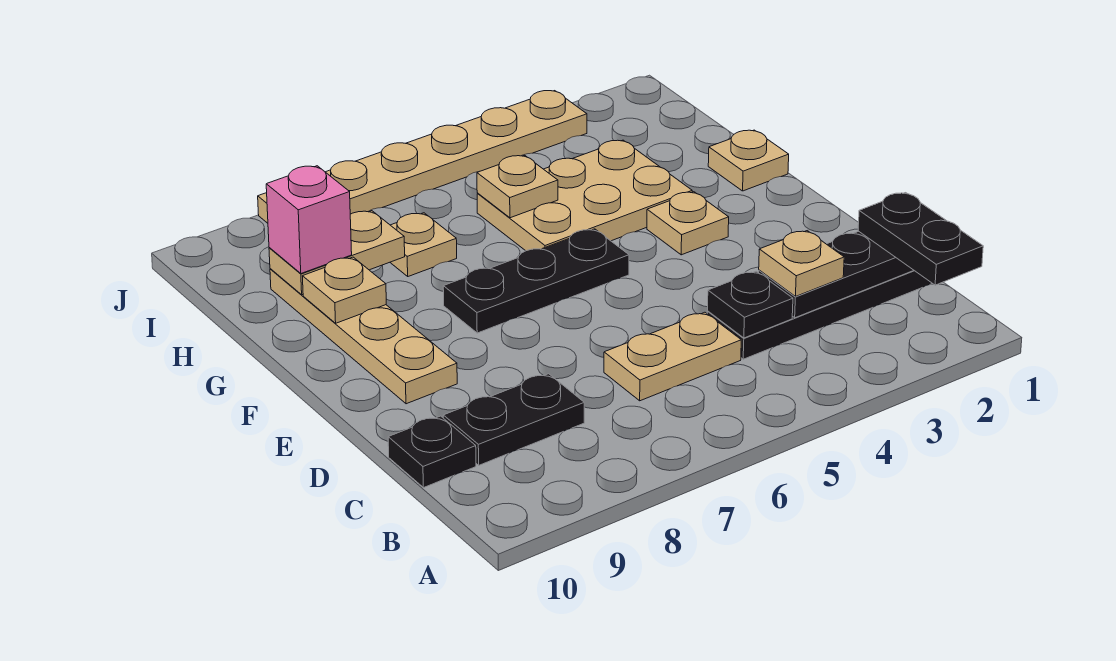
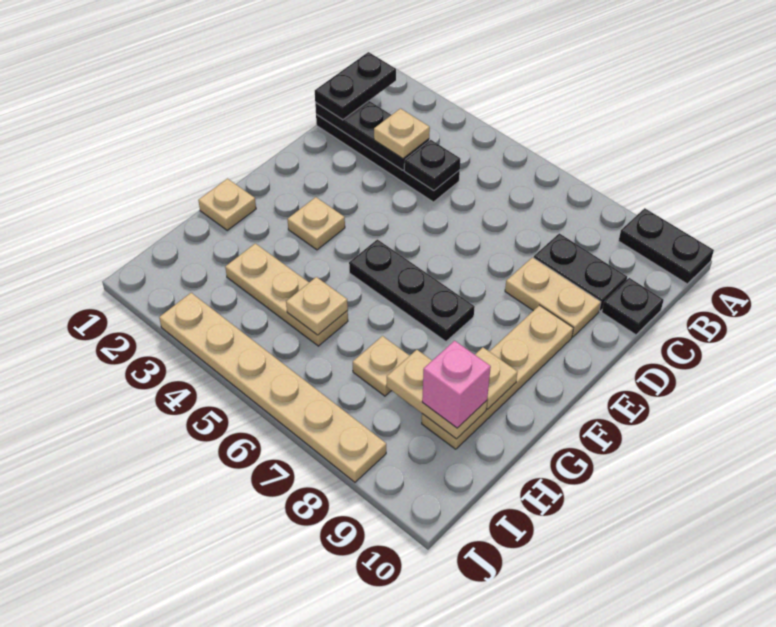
none -> black 1x2 plate [619,208,714,284]
tan 1x2 plate [604,312,741,401] -> tan 1x2 plate moved to [505,257,601,337]
tan 2x3 plate [477,140,692,251] -> tan 1x3 plate [225,243,348,346]

